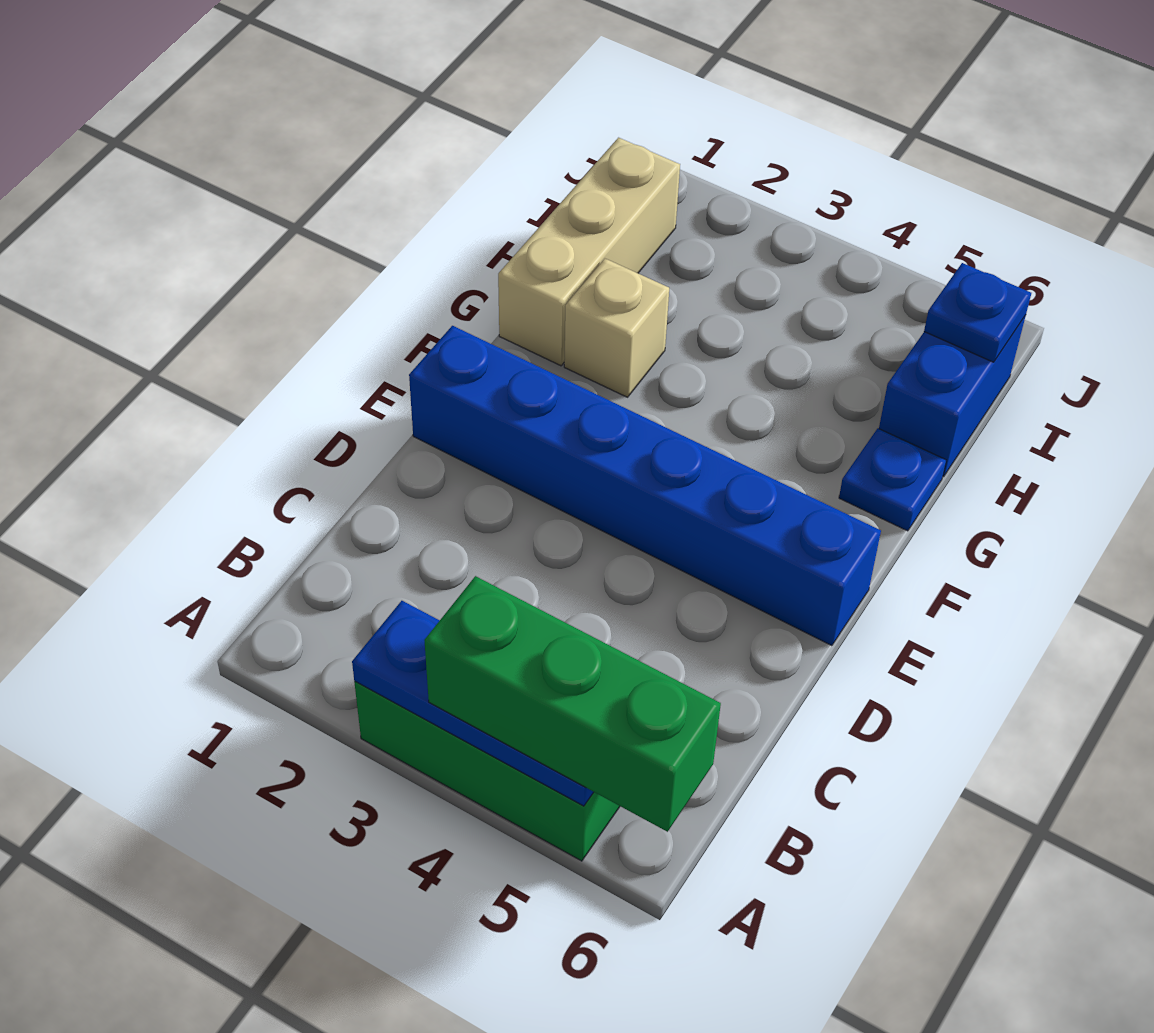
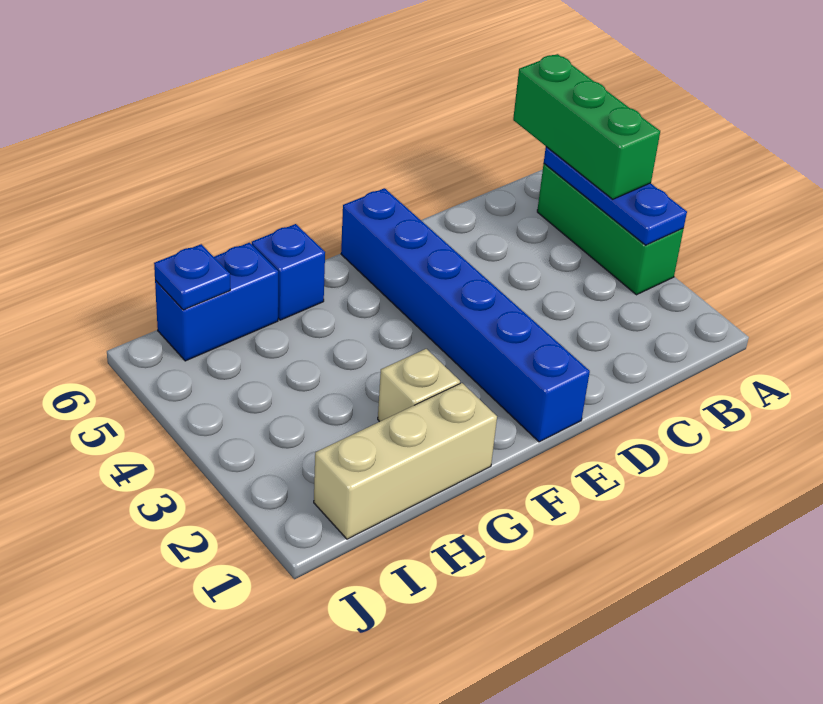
blue 1x1 plate [839,428,946,531] -> blue 1x1 brick [252,224,325,320]

